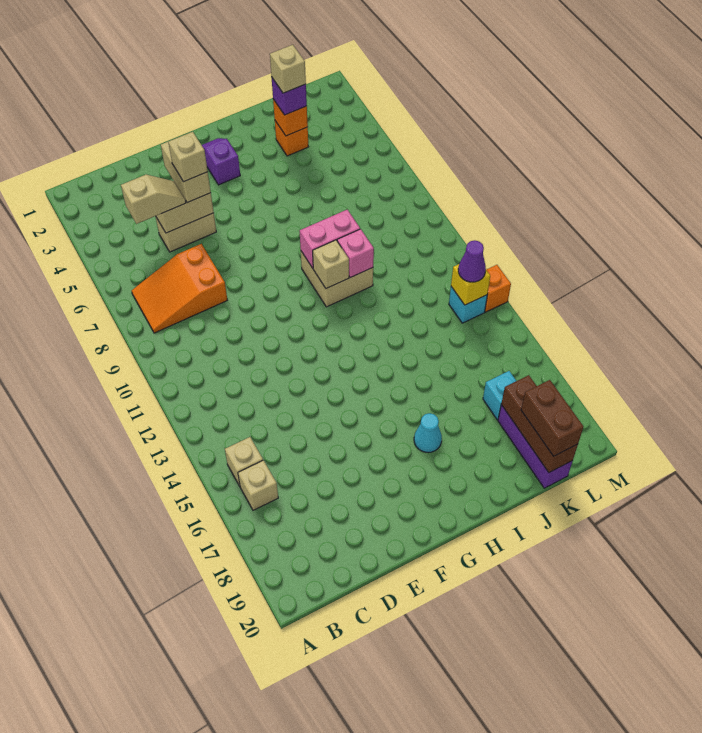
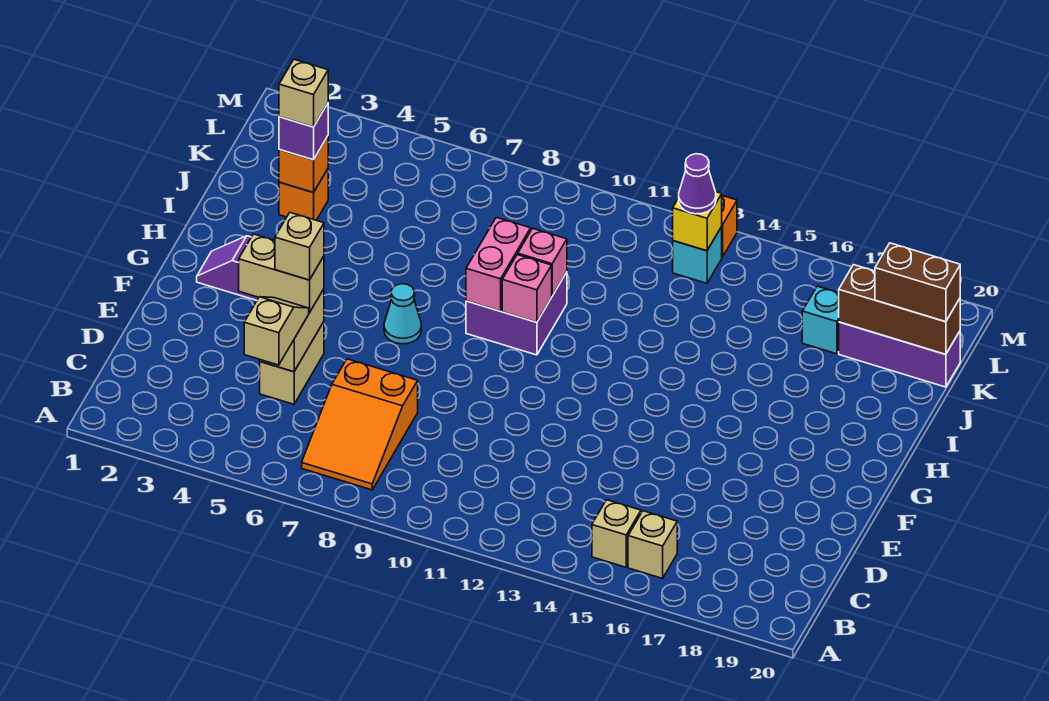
tan 2x2 brick [301,251,373,307] -> purple 2x2 brick [466,272,567,355]
tan 1x1 brick [313,240,349,288] -> pink 1x1 brick [502,255,552,322]
cyan 1x1 cone [414,413,442,452] -> cyan 1x1 cone moved to [384,284,421,344]

